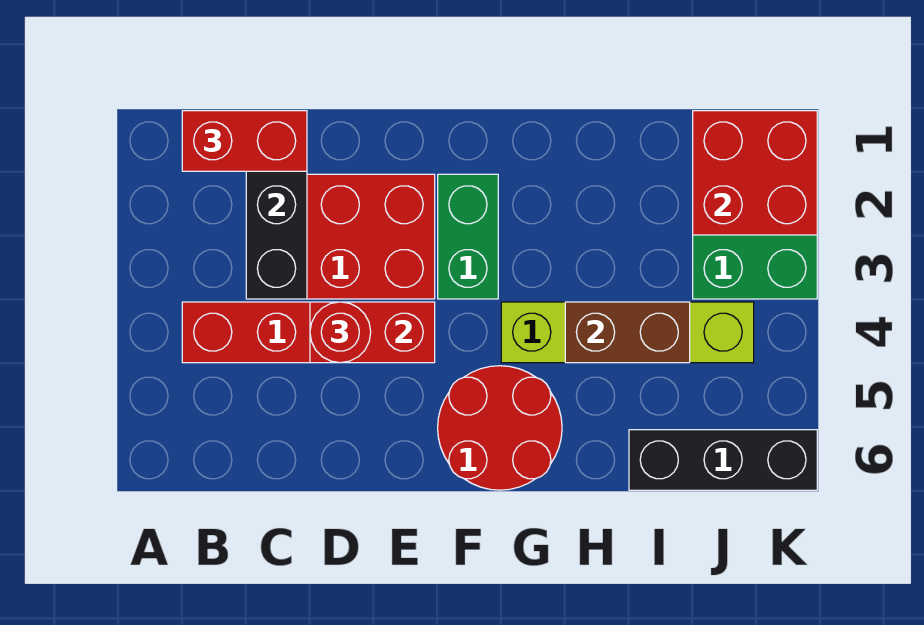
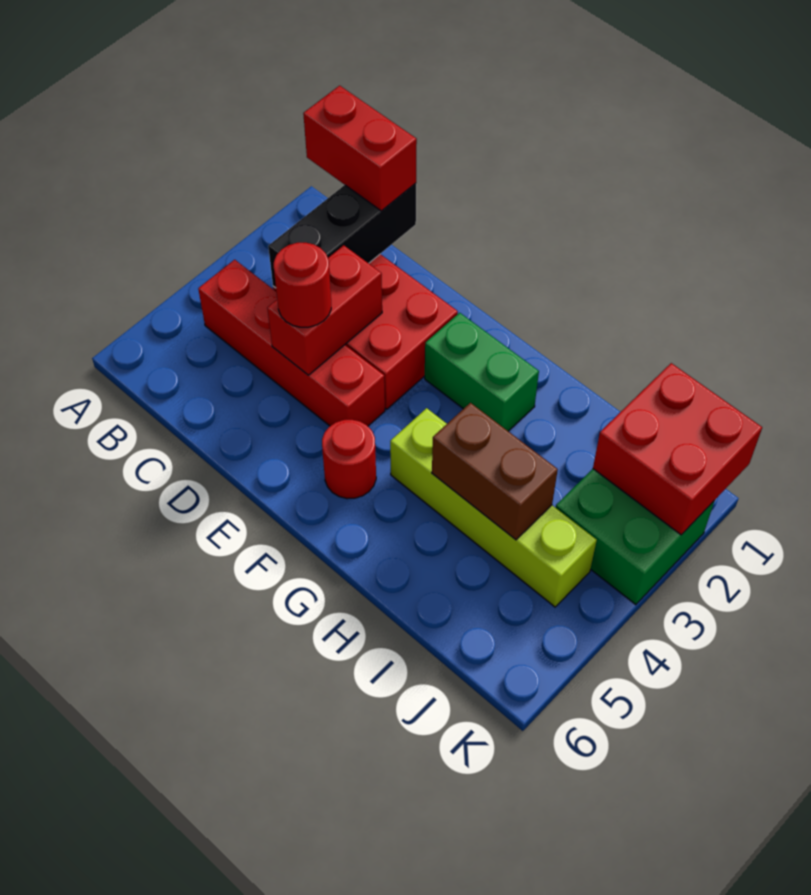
red 1x2 brick [310,302,435,363] -> red 1x2 brick turned to [267,245,382,375]
green 1x2 brick [438,174,498,299] -> green 1x2 brick turned to [425,313,539,431]
red 2x2 round brick [438,366,562,490] -> red 1x1 round brick [322,420,376,499]
black 1x3 brick [629,430,817,490] -> none

